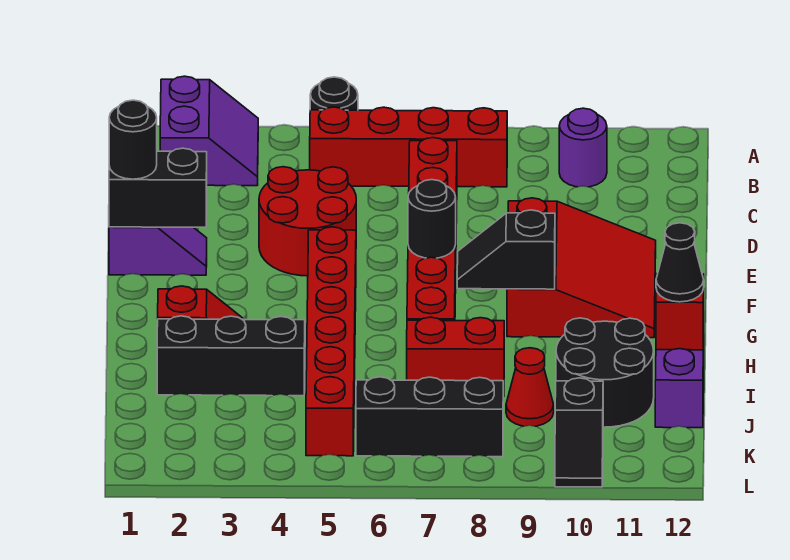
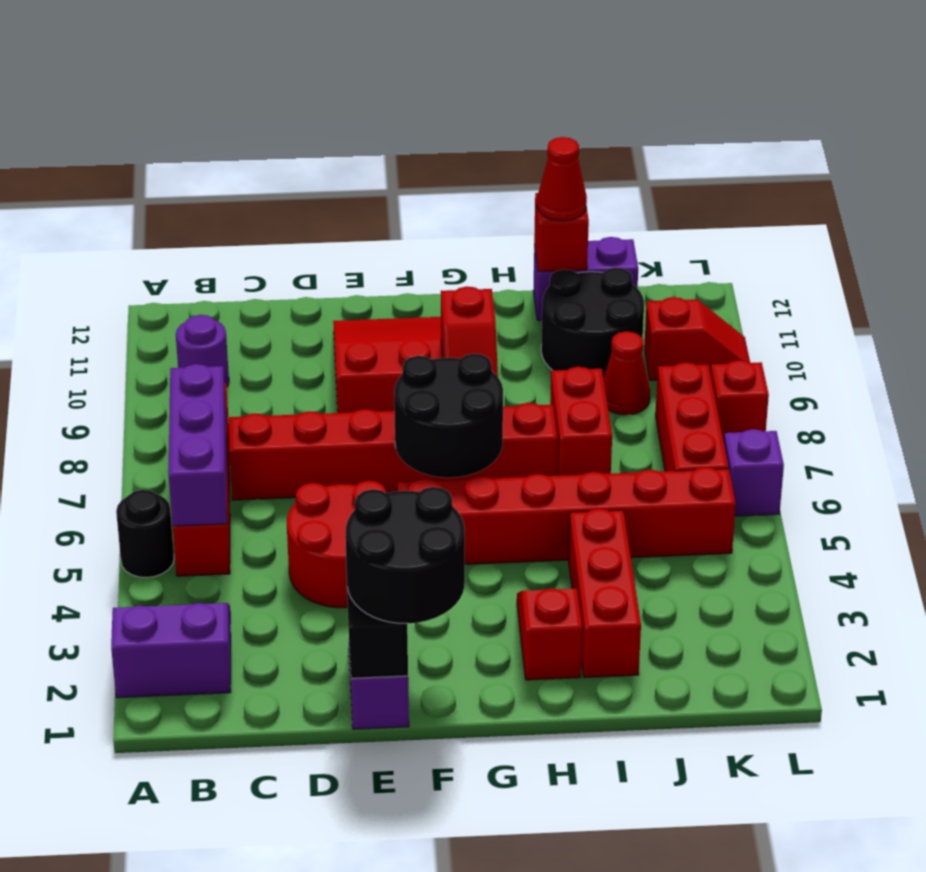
none -> purple 1x3 brick [168,364,227,526]
black 1x1 round brick [109,100,157,179] -> black 2x2 round brick [346,487,465,623]
black 1x1 round brick [408,180,456,258] -> black 2x2 round brick [394,354,503,478]
black 1x2 slope [457,210,555,289] -> red 1x2 slope [441,287,498,377]
black 1x3 brick [157,316,305,396] -> red 1x3 brick [568,509,641,678]
black 1x1 cone [656,223,704,302] -> red 1x1 cone [537,137,587,221]
black 1x3 brick [356,377,503,457] -> red 1x3 brick [655,363,729,471]
black 1x2 slope [555,378,603,487] -> red 1x2 slope [644,297,750,381]
none -> purple 1x1 brick [724,429,784,516]
none -> red 1x1 brick [711,360,769,441]

